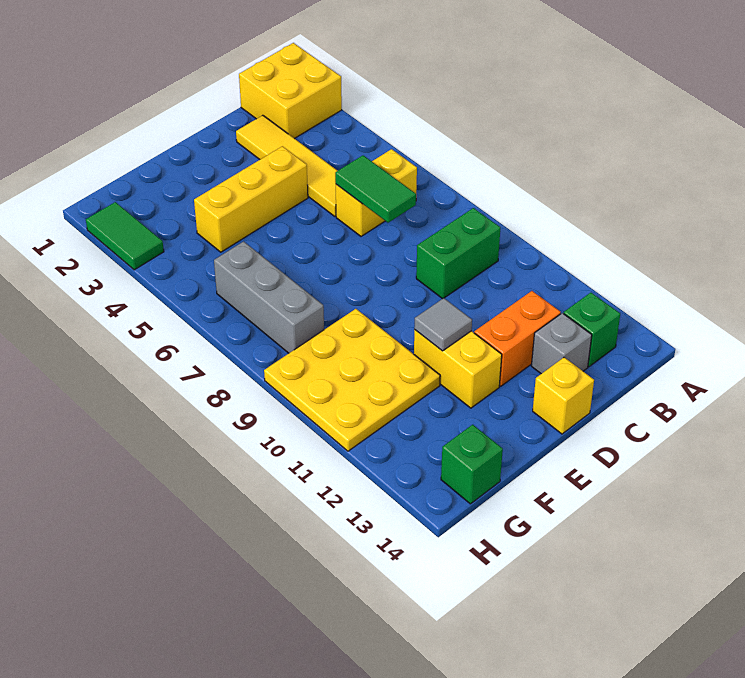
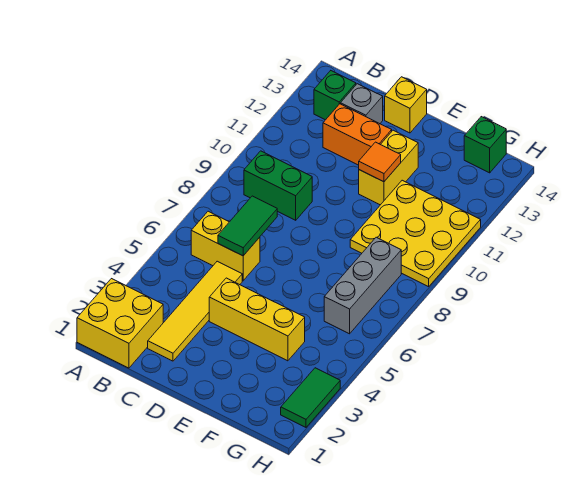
grey 1x1 tile [414,298,472,351] -> orange 1x1 tile [359,142,401,182]

